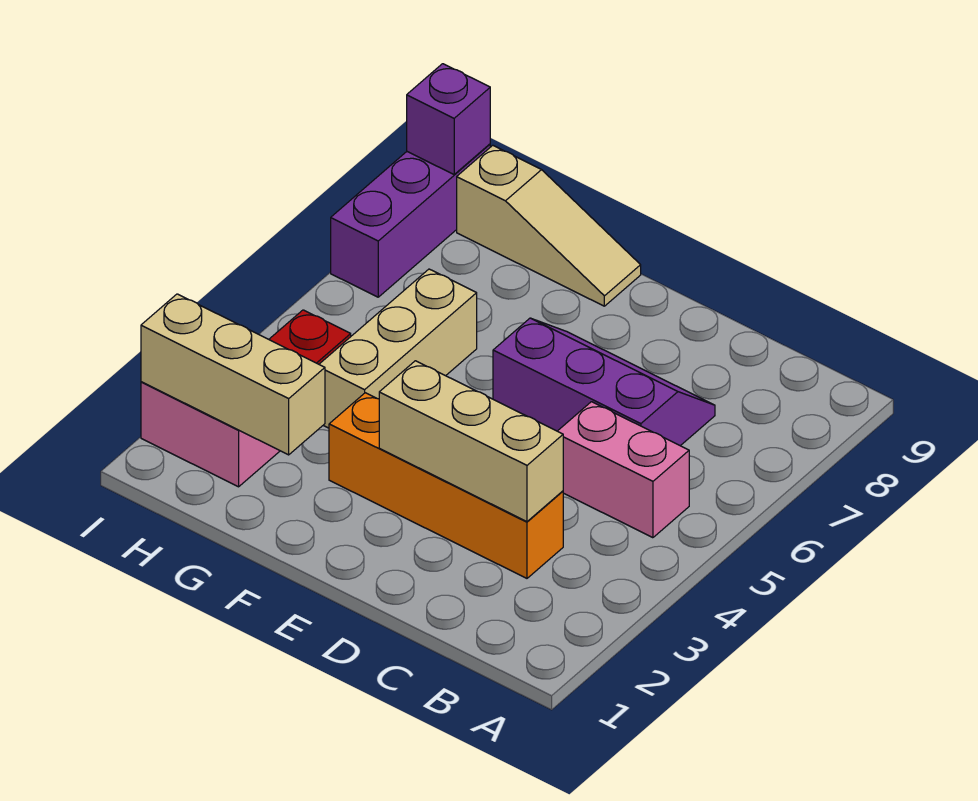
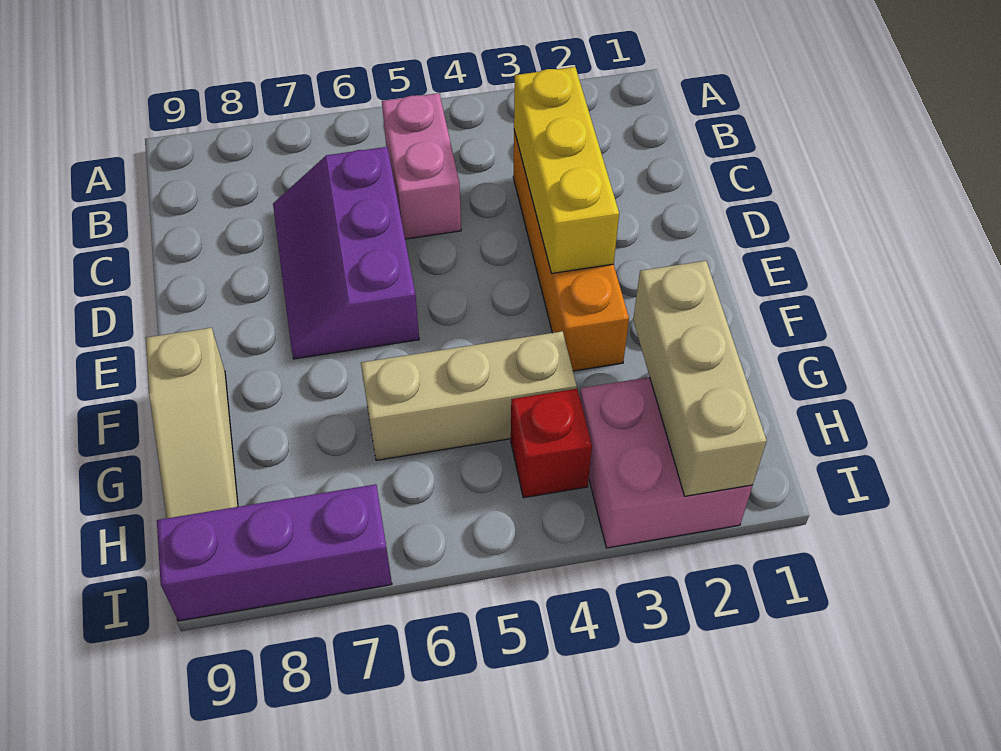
tan 1x3 brick [379,361,563,522] -> yellow 1x3 brick [514,67,619,273]
tan 1x3 slope [457,145,641,306] -> tan 1x3 slope turned to [146,328,238,518]
purple 1x1 brick [407,64,490,175] -> none

